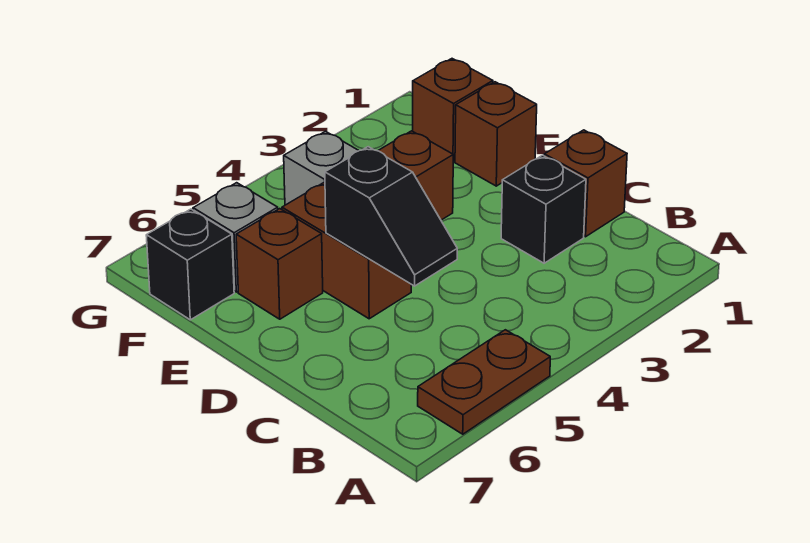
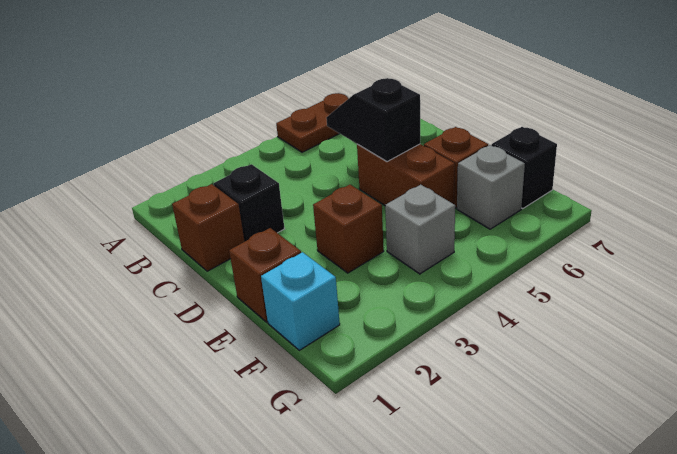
brown 1x1 brick [413,59,493,161] -> cyan 1x1 brick [261,252,340,350]

